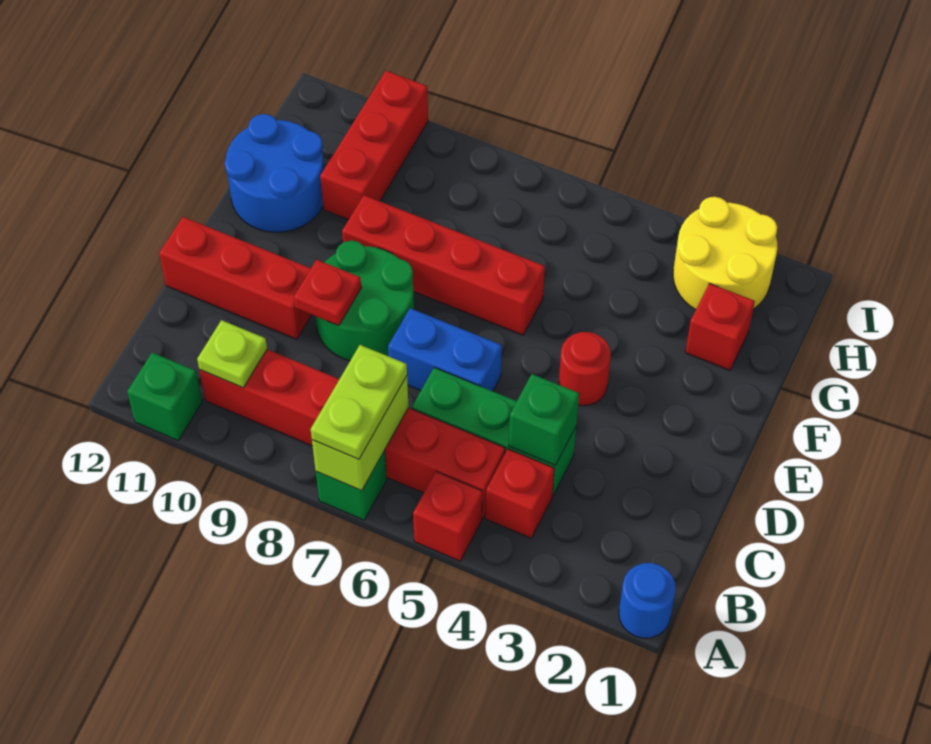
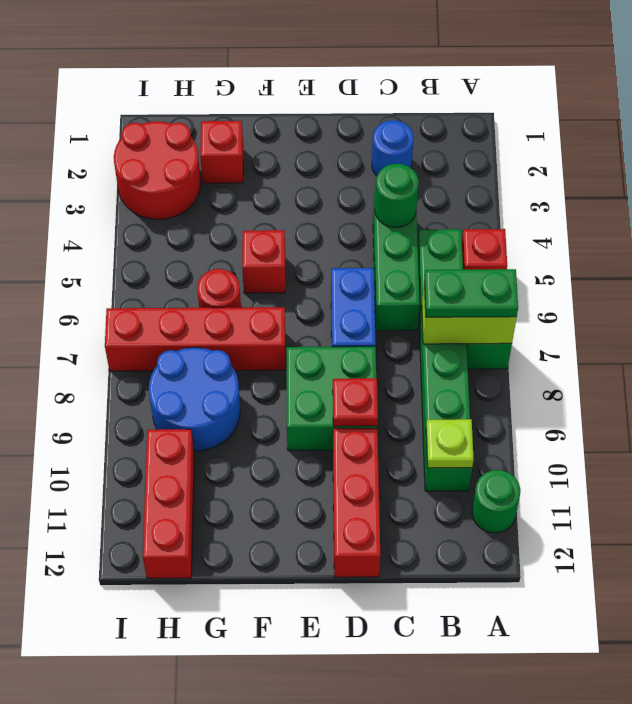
blue 1x1 round brick [619,563,676,638] -> blue 1x1 round brick moved to [372,120,414,176]
lime 1x2 plate [311,345,407,459] -> green 1x2 plate [424,269,518,317]
green 1x1 brick [127,353,202,440] -> green 1x1 round brick [472,470,521,533]
red 1x1 brick [485,449,554,538] -> red 1x1 brick moved to [242,230,285,293]
red 1x6 brick [199,349,505,518] -> green 1x6 brick [418,229,472,491]
green 1x1 brick [509,374,579,466] -> green 1x1 round brick [375,164,419,228]
green 2x2 round brick [315,241,414,361] -> green 2x2 brick [287,346,377,450]
red 1x1 round brick [559,332,611,406] -> red 1x1 round brick moved to [197,269,241,308]
red 1x4 brick [342,195,545,335] -> red 1x4 brick turned to [105,307,285,371]
blue 2x2 round brick [225,114,324,232] -> blue 2x2 round brick moved to [149,347,240,451]
red 1x3 brick [320,71,428,220] -> red 1x3 brick turned to [143,429,194,578]
yellow 2x2 round brick [673,197,778,310] -> red 2x2 round brick [114,121,201,220]

